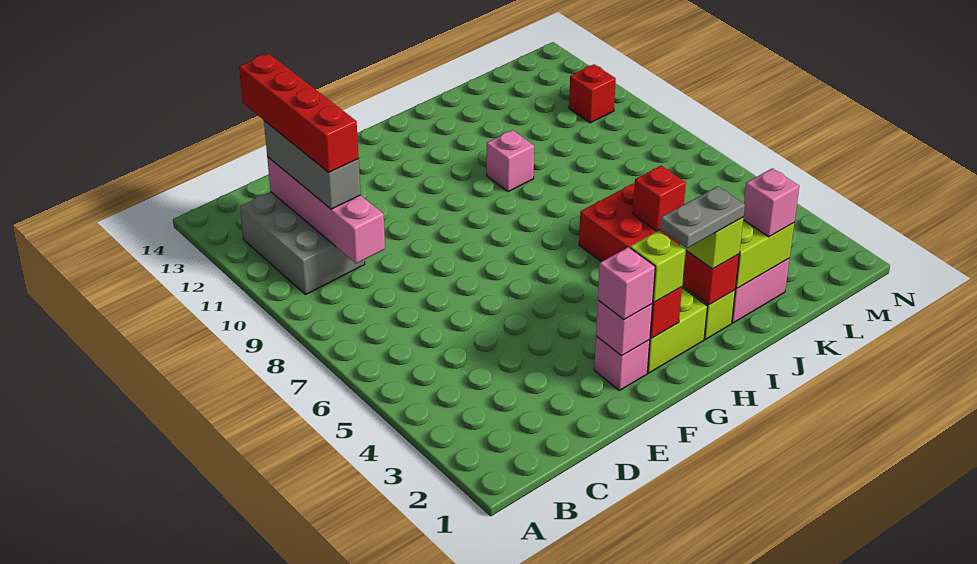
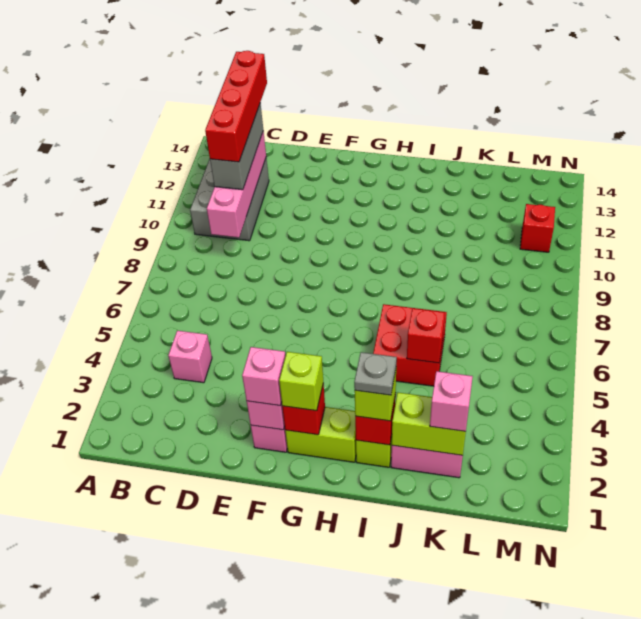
grey 1x2 plate [660,186,745,248] -> grey 1x1 plate [354,352,397,395]
pink 1x1 brick [487,130,534,192] -> pink 1x1 brick moved to [168,331,212,383]

